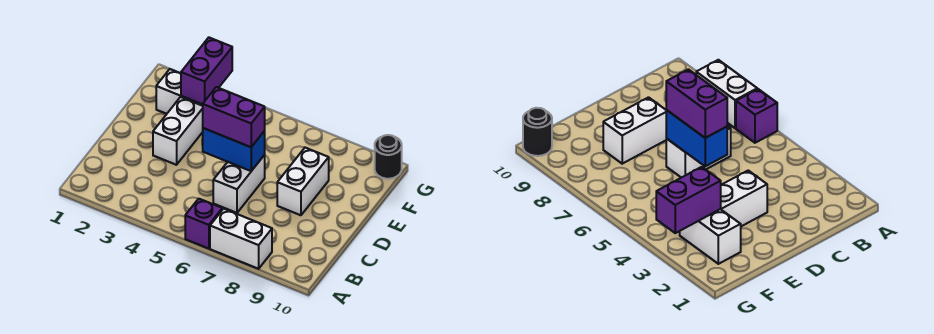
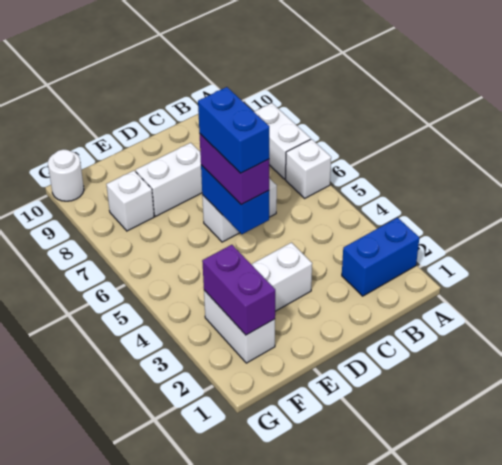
none -> blue 1x2 brick [342,218,419,296]
purple 1x1 brick [185,199,222,249] -> white 1x1 brick [286,139,331,198]
none -> blue 1x2 brick [198,87,269,173]
purple 1x2 brick [181,38,232,104] -> purple 1x2 brick turned to [202,245,275,335]
none -> white 1x1 brick [106,171,154,231]
black 1x1 round brick [375,135,402,179] -> white 1x1 round brick [48,149,84,201]

